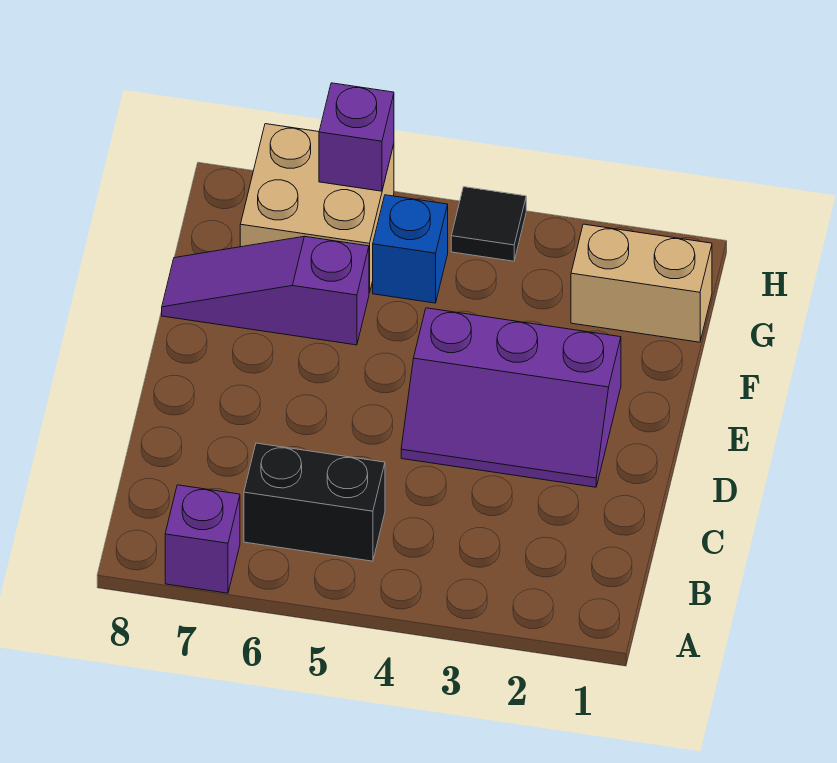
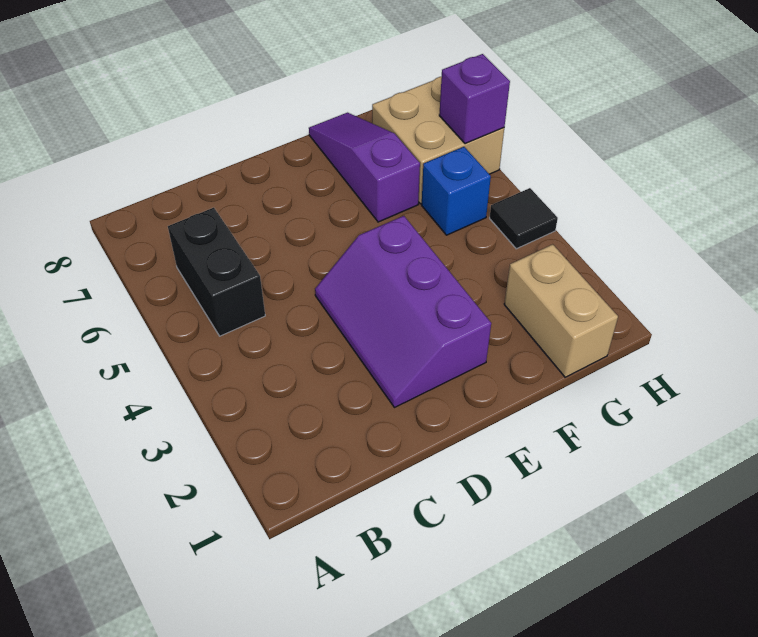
purple 1x1 brick [165,485,240,593] -> none

